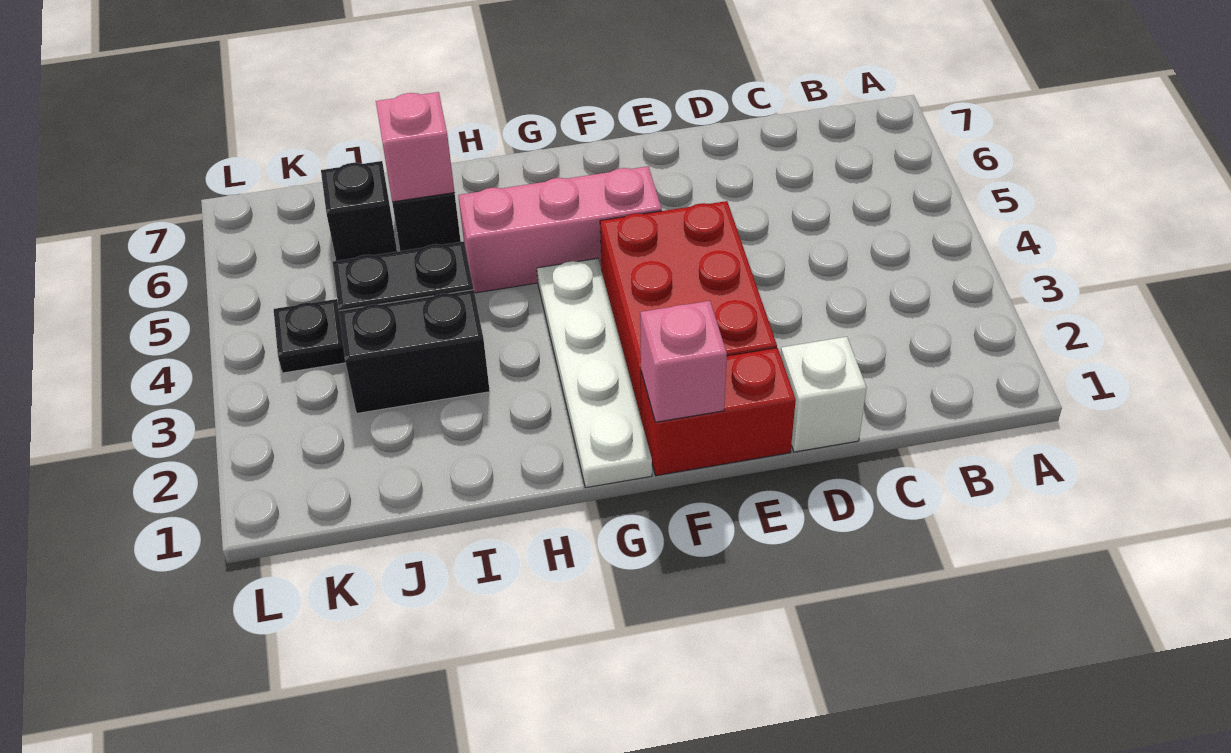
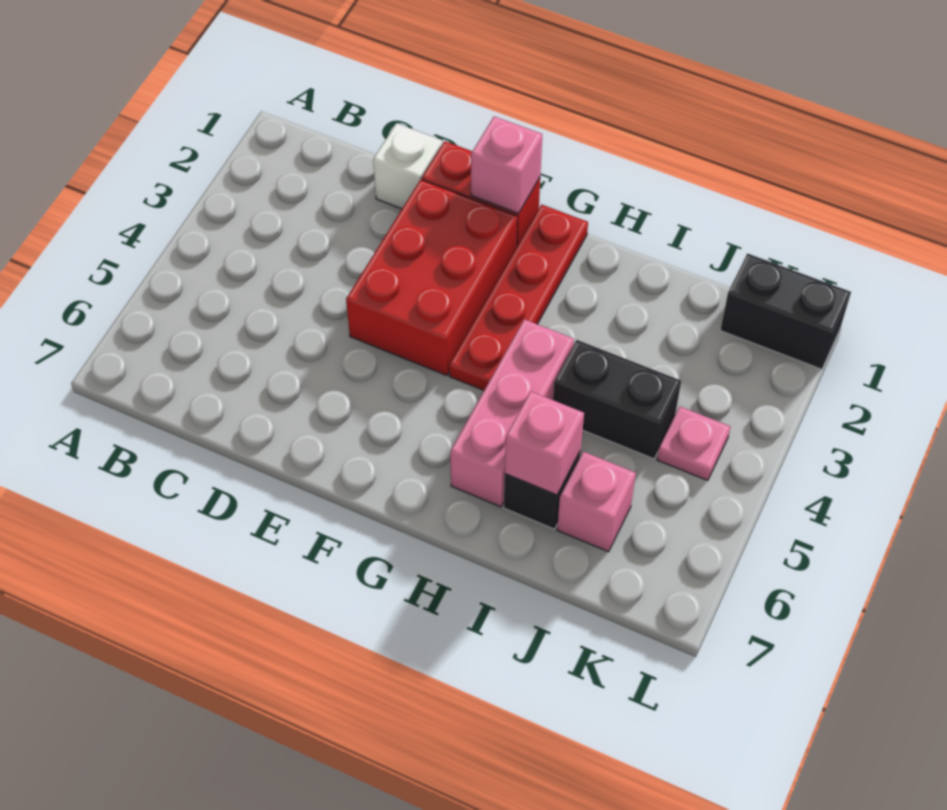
pink 1x3 brick [458,166,662,293] -> pink 1x3 brick turned to [450,319,574,507]
white 1x4 plate [537,258,652,488] -> red 1x4 plate [449,205,588,390]
black 1x2 brick [339,290,490,413] -> black 1x2 brick moved to [720,253,851,369]
black 1x1 brick [321,161,397,261] -> pink 1x1 brick [557,451,636,552]
black 1x1 plate [274,299,346,373] -> pink 1x1 plate [657,407,730,481]

